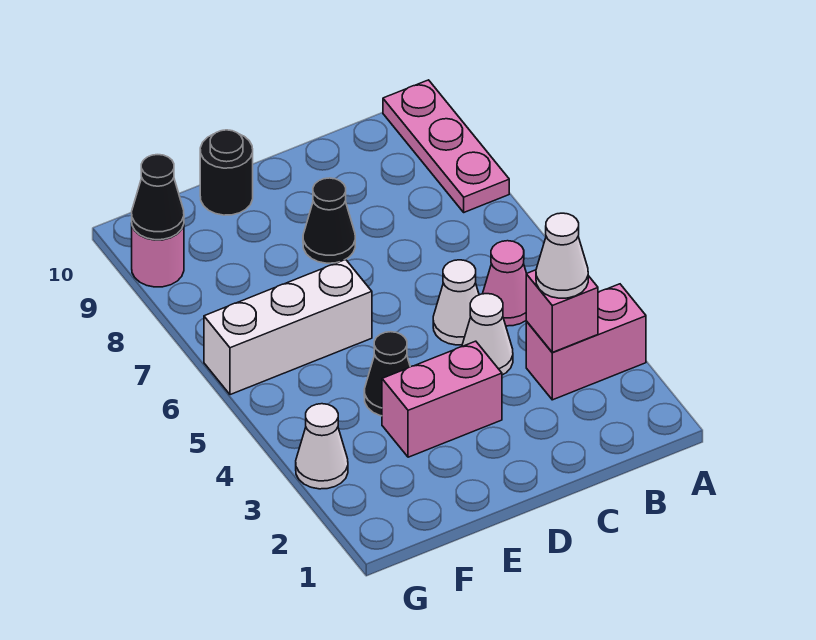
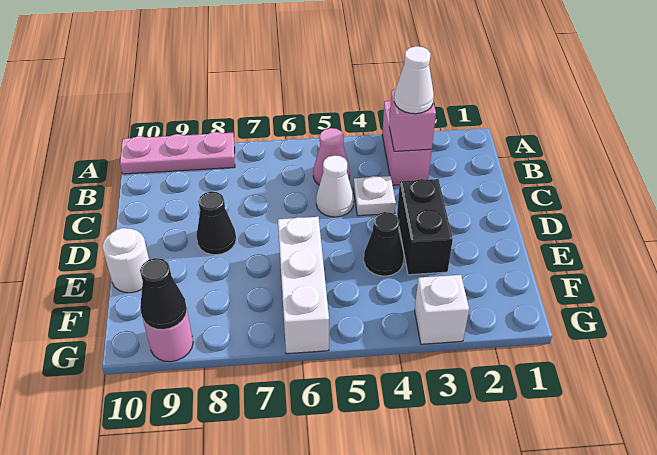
white 1x1 cone [462,294,513,375] -> white 1x1 plate [353,176,396,216]
pink 1x2 brick [382,341,502,457] -> black 1x2 brick [397,179,453,275]
black 1x1 round brick [200,130,253,215] -> white 1x1 round brick [102,228,149,293]
white 1x1 cone [296,404,348,489] -> white 1x1 brick [415,275,469,344]

